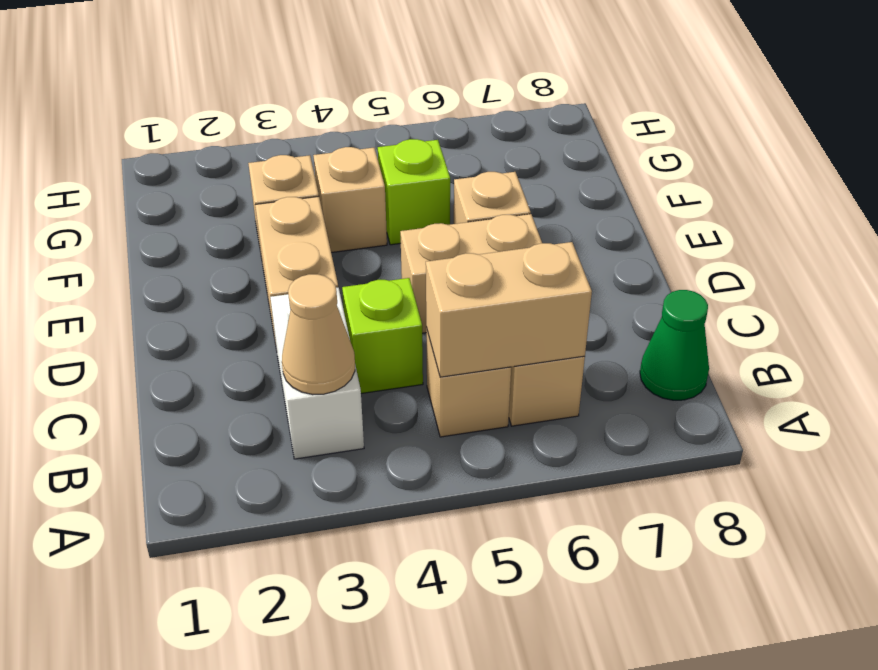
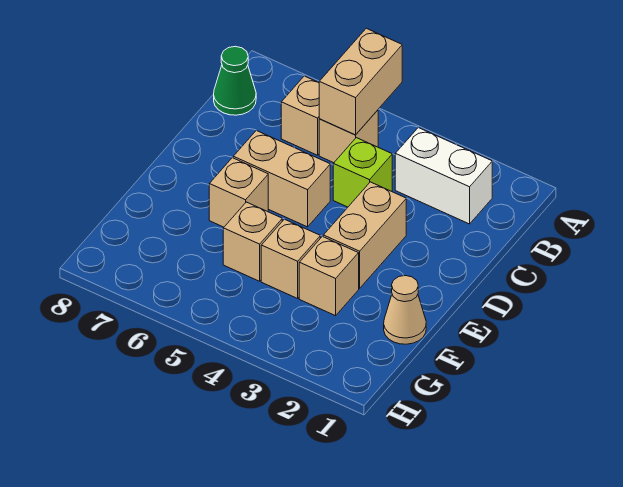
white 1x2 brick [270,288,364,459] -> white 1x2 brick turned to [395,128,492,224]
tan 1x1 cone [282,274,355,395] -> tan 1x1 cone moved to [384,276,426,344]
tan 1x2 brick [426,242,592,377] -> tan 1x2 brick turned to [319,28,402,135]
lime 1x1 brick [378,139,450,245] -> tan 1x1 brick [223,202,282,281]

